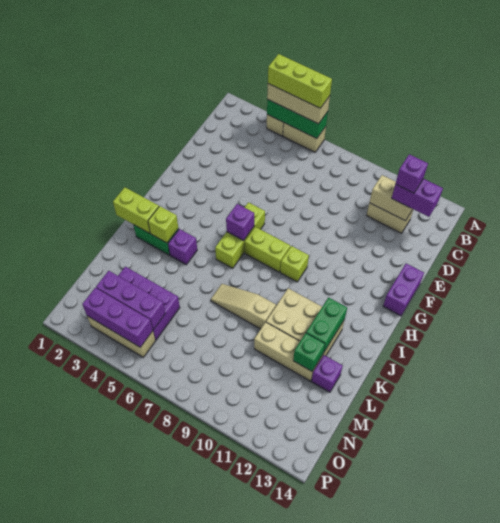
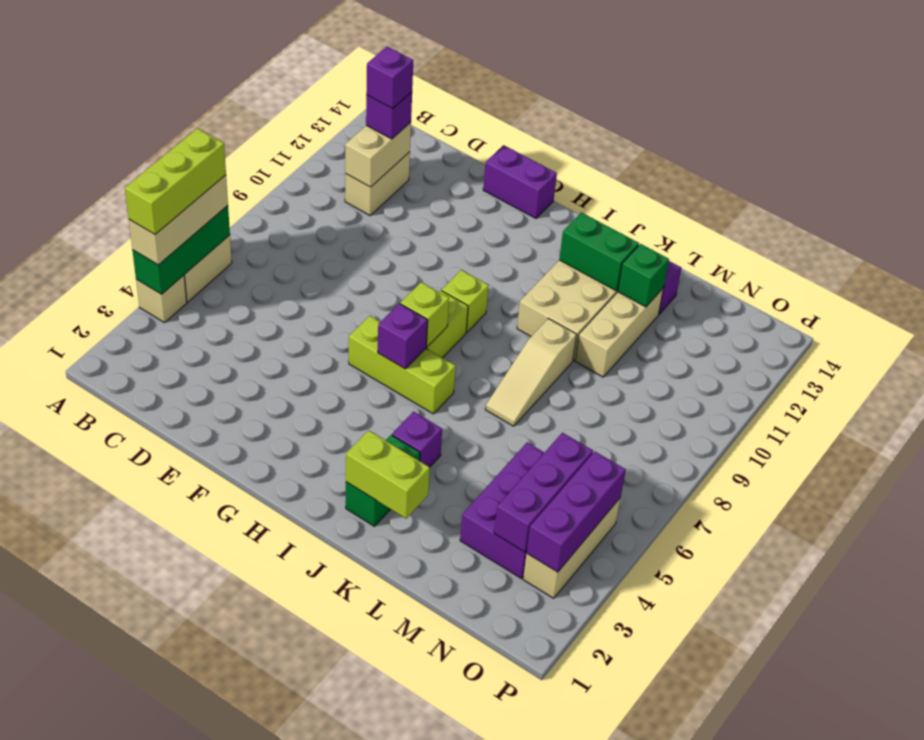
purple 1x2 brick [392,179,443,217] -> purple 1x1 brick [366,92,412,139]
lime 1x2 brick [113,187,159,233] -> lime 1x2 brick turned to [346,430,430,519]
lime 1x1 brick [148,206,178,243] -> lime 1x1 brick moved to [400,282,449,347]

